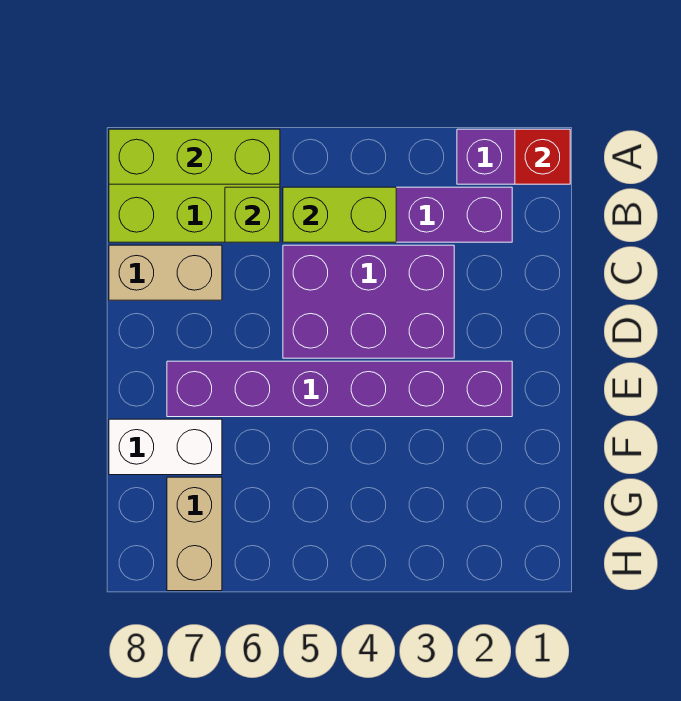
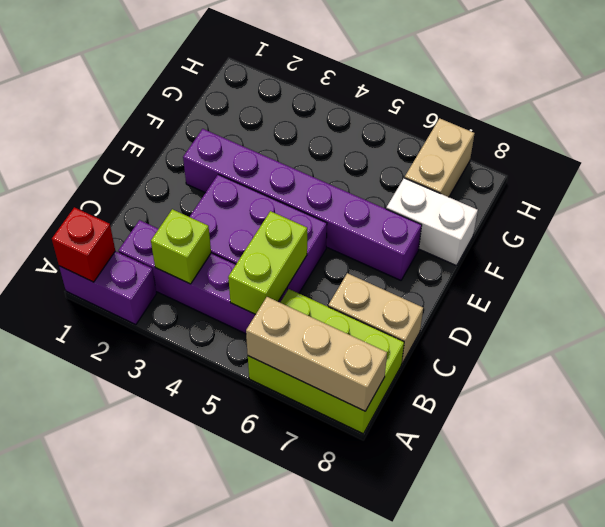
lime 1x3 brick [109,129,280,184] -> tan 1x3 brick [246,297,387,411]
lime 1x2 brick [283,187,396,242] -> lime 1x2 brick turned to [228,211,307,314]
lime 1x1 brick [225,187,280,242] -> lime 1x1 brick moved to [151,209,211,284]

